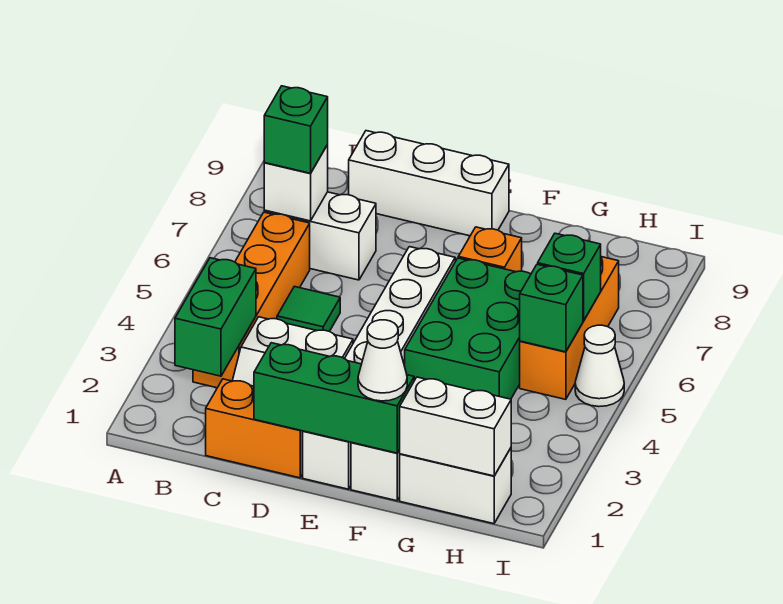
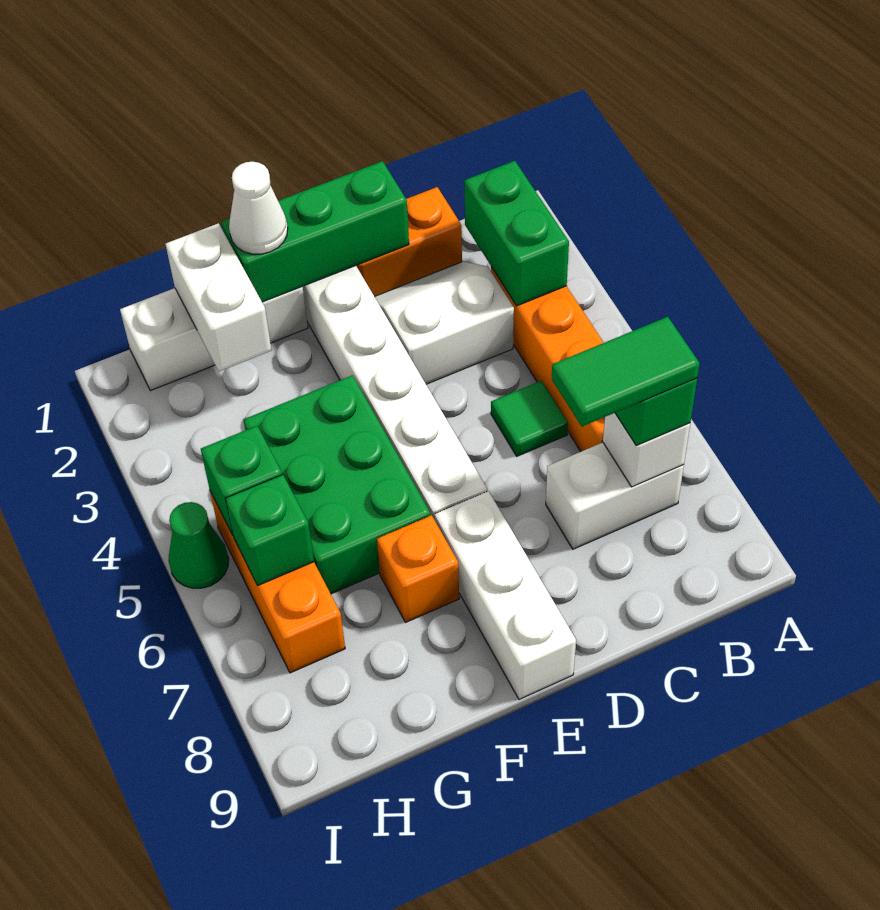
none -> green 1x2 tile [552,317,700,426]
white 1x3 brick [349,131,509,236] -> white 1x3 brick turned to [434,491,576,699]
white 1x2 brick [400,377,511,476] -> white 1x2 brick turned to [166,223,272,371]
white 1x1 cone [575,325,624,407] -> green 1x1 cone [168,502,229,588]

